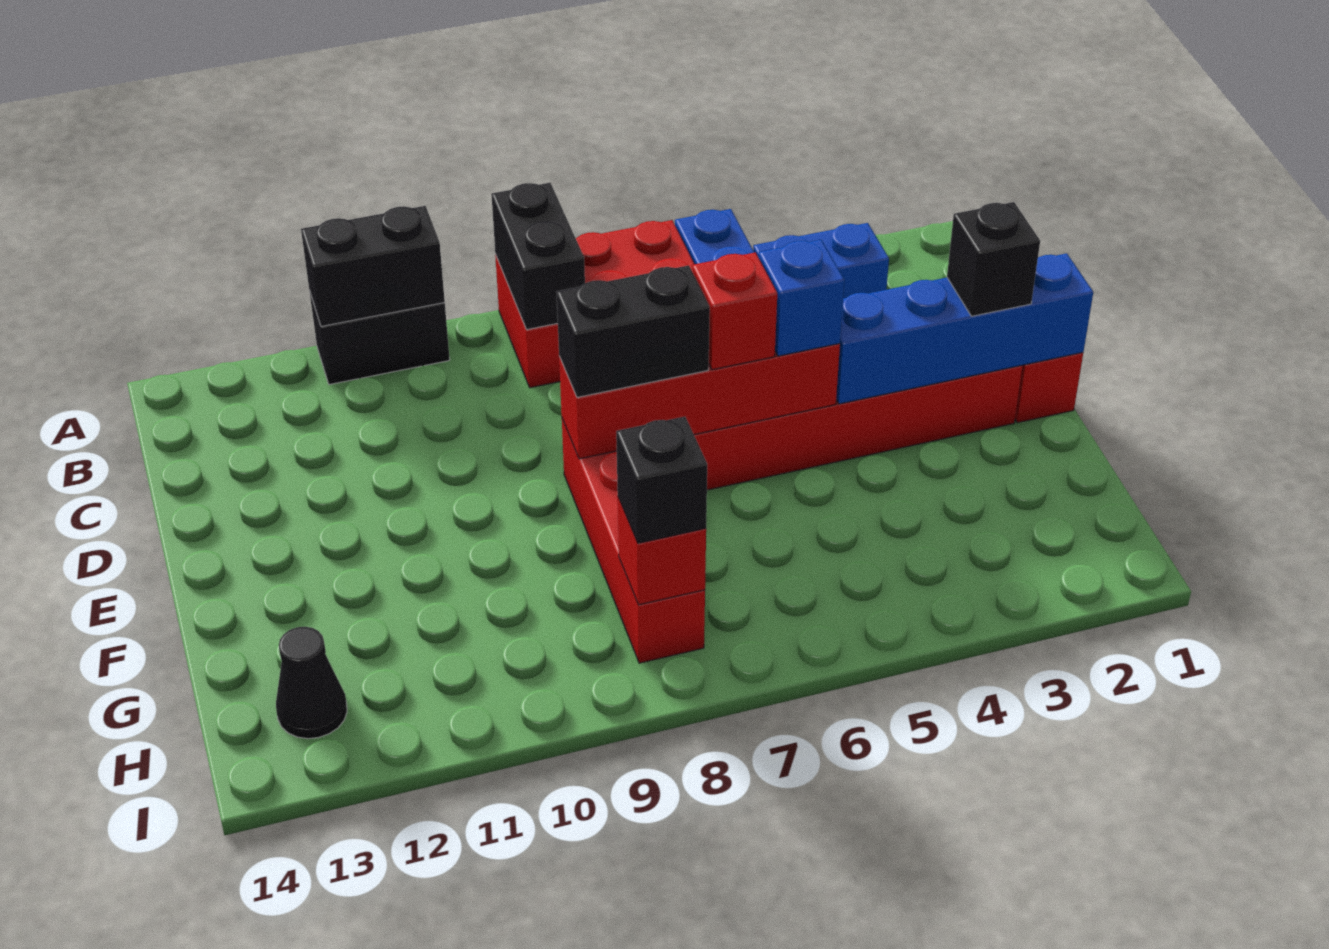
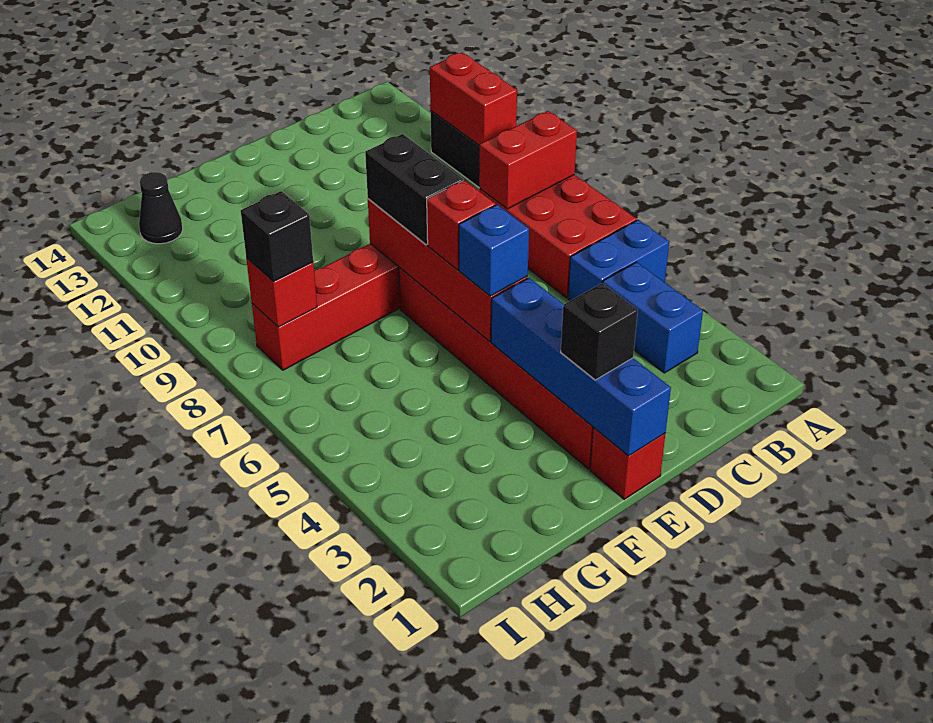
black 1x2 brick [491,183,585,330] -> red 1x2 brick [479,111,577,209]
black 1x2 brick [301,206,445,326] -> red 1x2 brick [430,53,517,146]

